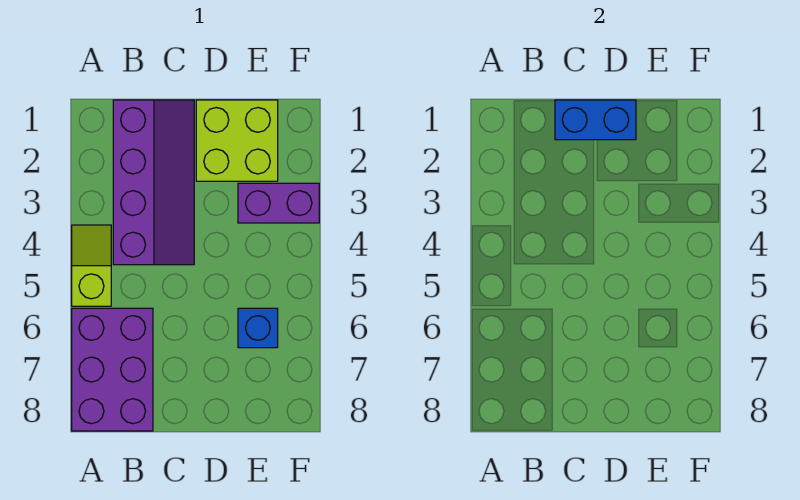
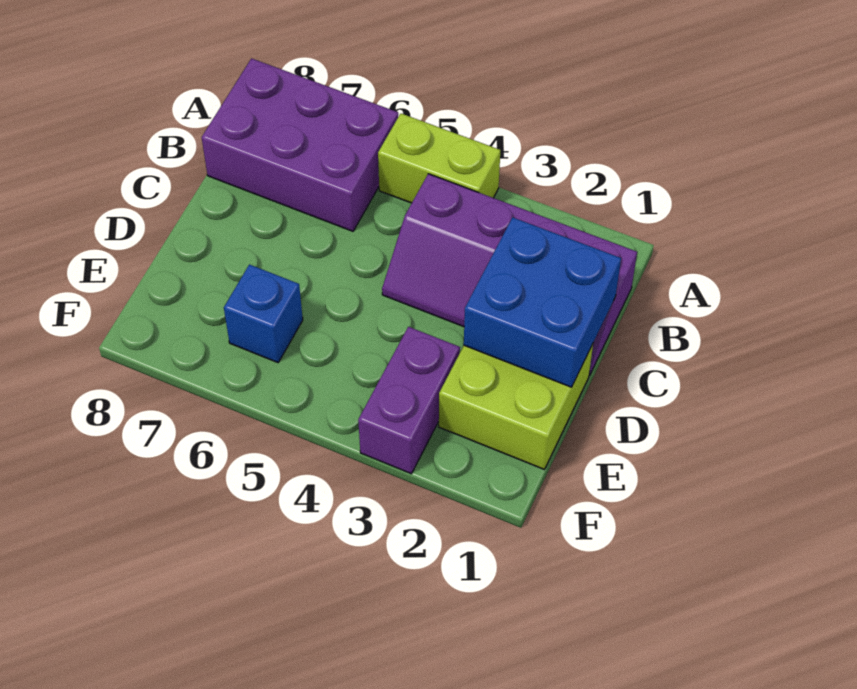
lime 1x2 slope [72,225,111,306] -> lime 1x2 brick [378,114,500,203]
blue 1x2 brick [555,100,636,140] -> blue 2x2 brick [464,217,621,387]

